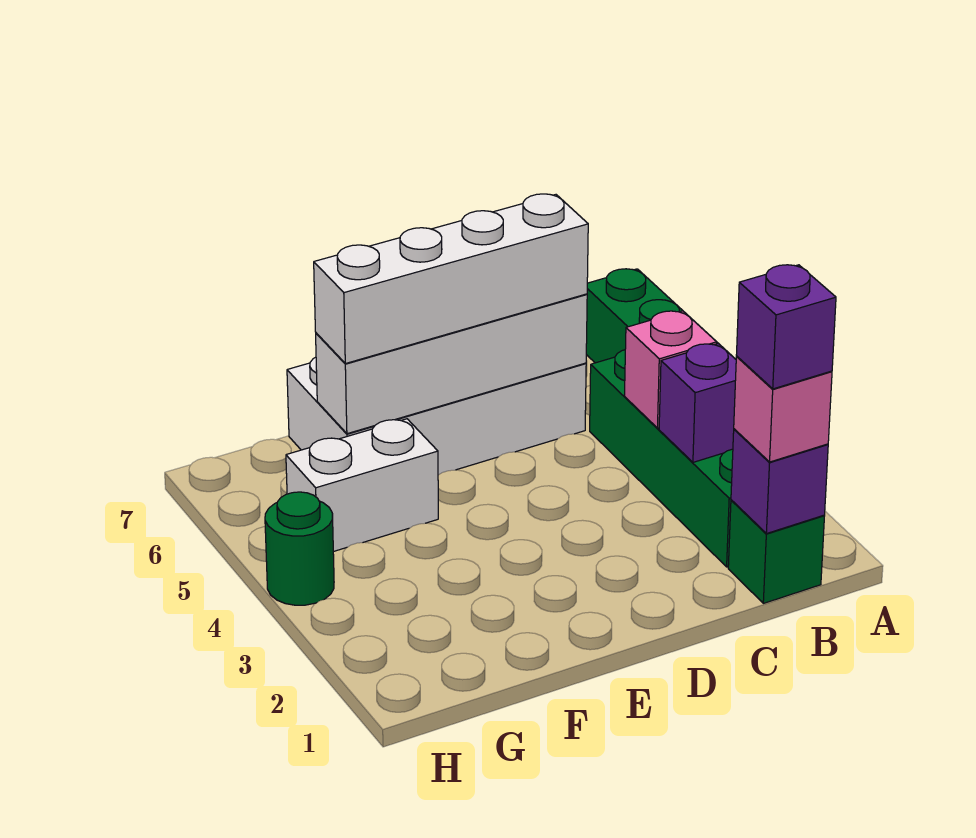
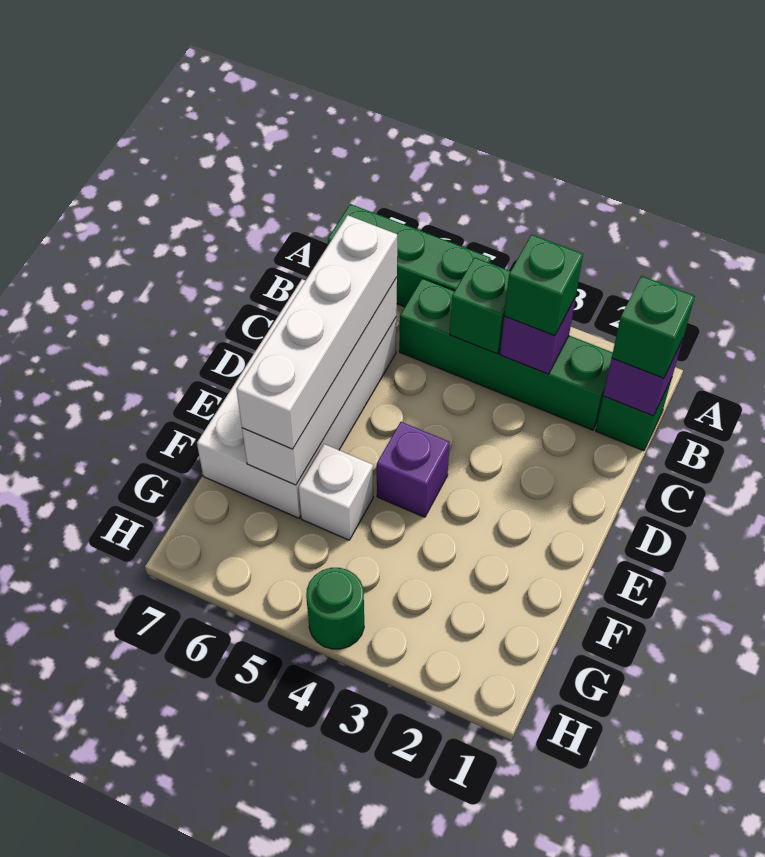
pink 1x1 brick [734,357,832,462] -> green 1x1 brick [612,276,695,378]
purple 1x1 brick [736,265,836,389] -> purple 1x1 brick moved to [377,422,450,517]
none -> green 1x1 brick [504,234,583,336]
pink 1x1 brick [625,311,717,428] -> green 1x1 brick [450,257,511,354]
white 1x2 brick [286,419,438,552] -> white 1x1 brick [299,444,373,540]

